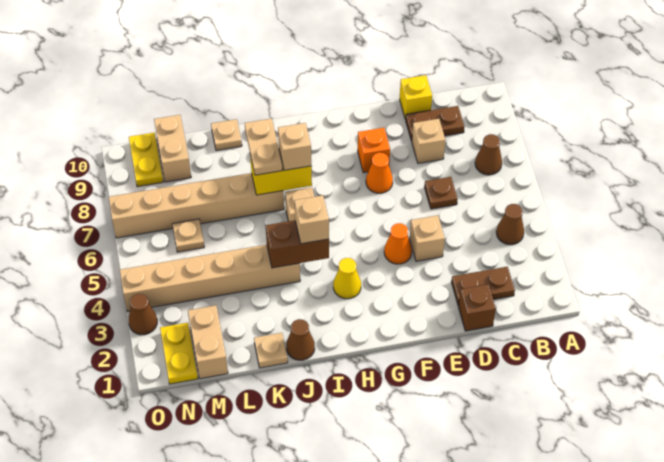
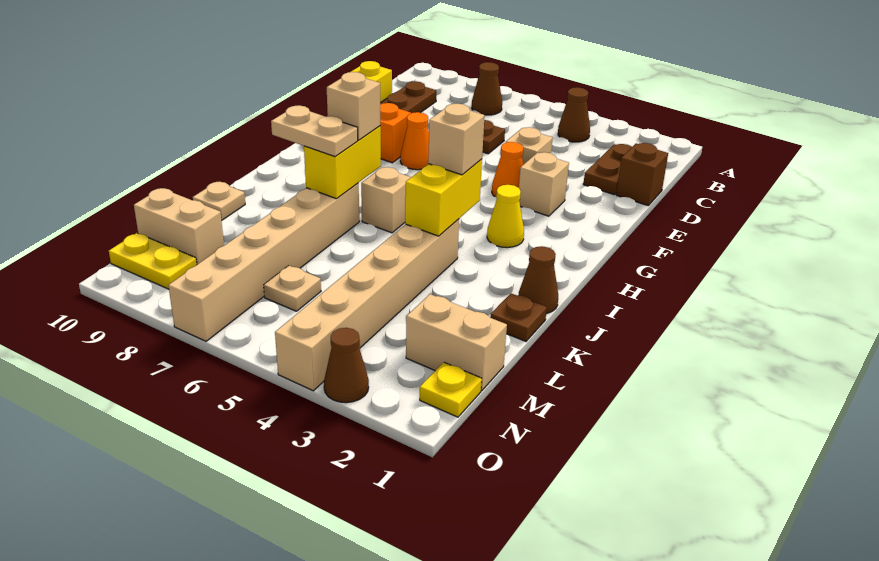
tan 1x1 brick [412,119,445,163] -> tan 1x1 brick moved to [519,152,569,216]
brown 1x2 brick [266,220,329,268] -> yellow 1x2 brick [405,159,482,236]
tan 1x1 plate [254,333,288,368] -> brown 1x1 plate [490,294,547,341]
yellow 1x2 plate [160,323,198,384] -> yellow 1x1 plate [420,362,482,417]

